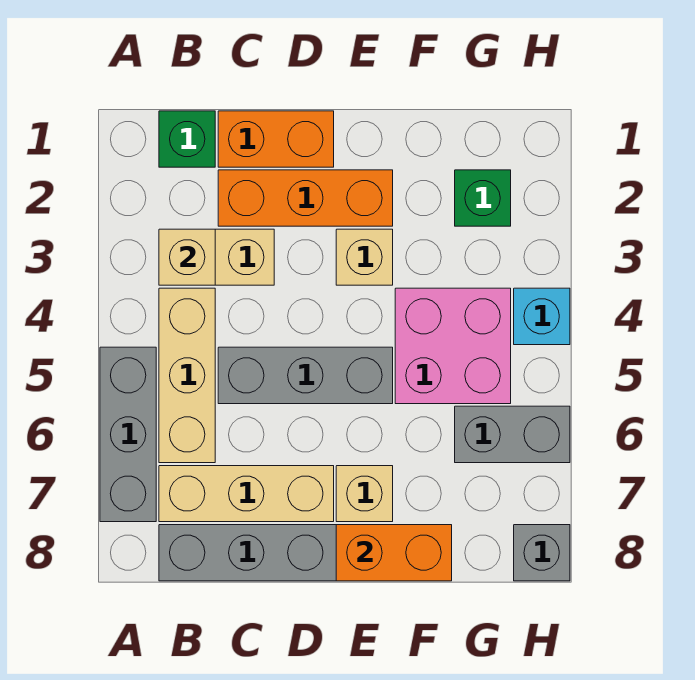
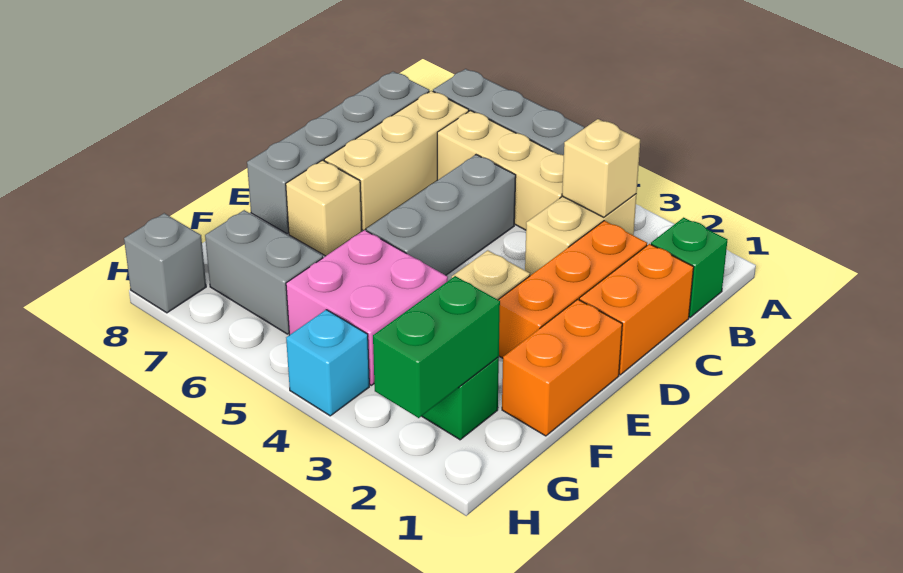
orange 1x2 brick [336,525,452,581] -> orange 1x2 brick moved to [502,299,622,436]
none -> green 1x2 brick [373,276,500,418]
grey 1x2 brick [455,406,570,463] -> grey 1x2 brick turned to [205,210,323,334]

